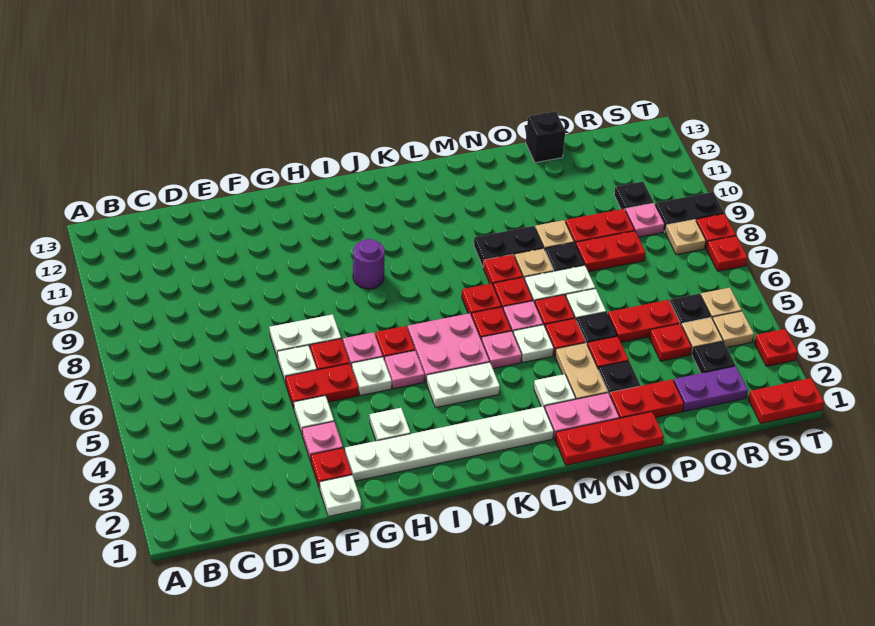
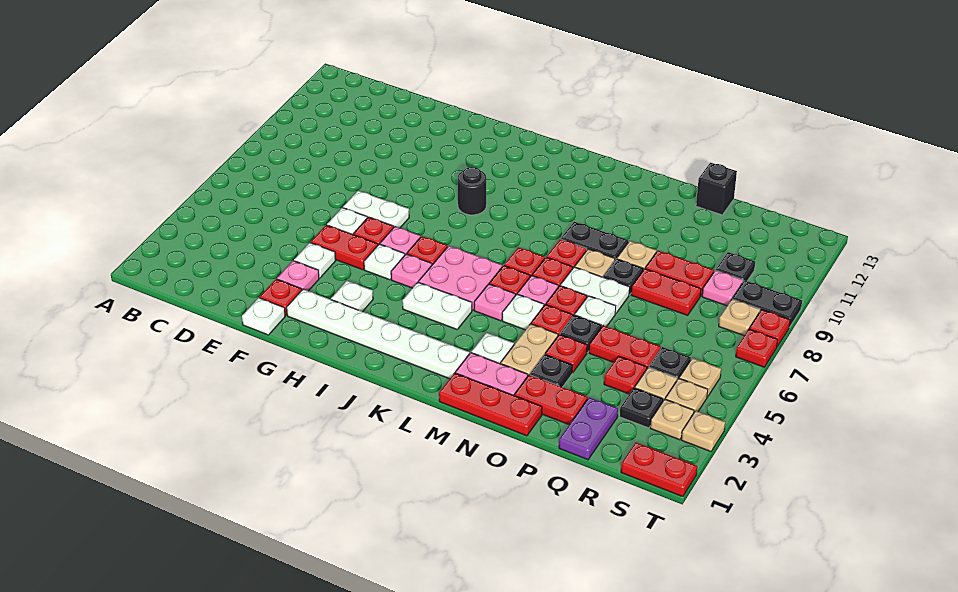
purple 1x1 round brick [353,239,385,289] -> black 1x1 round brick [458,167,486,215]
purple 1x2 plate [674,366,748,411] -> purple 1x2 plate turned to [559,397,618,460]
none -> tan 1x1 plate [650,399,694,440]
red 1x1 plate [754,329,798,366] -> tan 1x1 plate [681,411,725,451]

